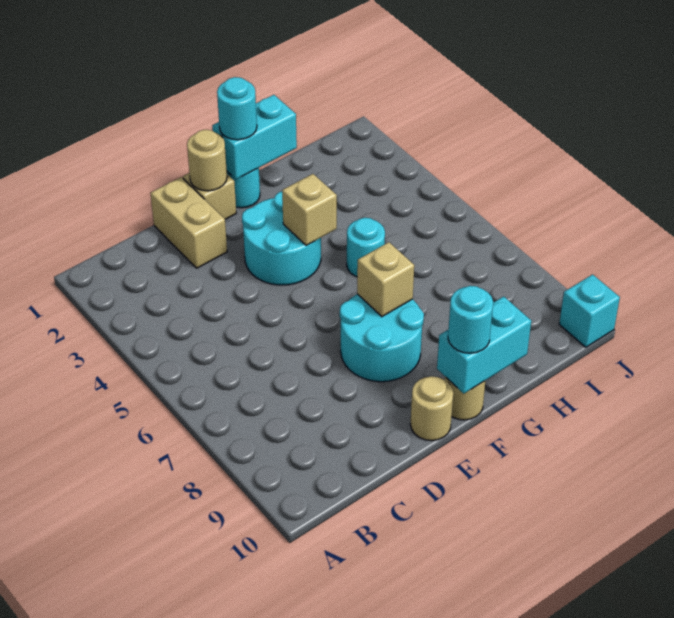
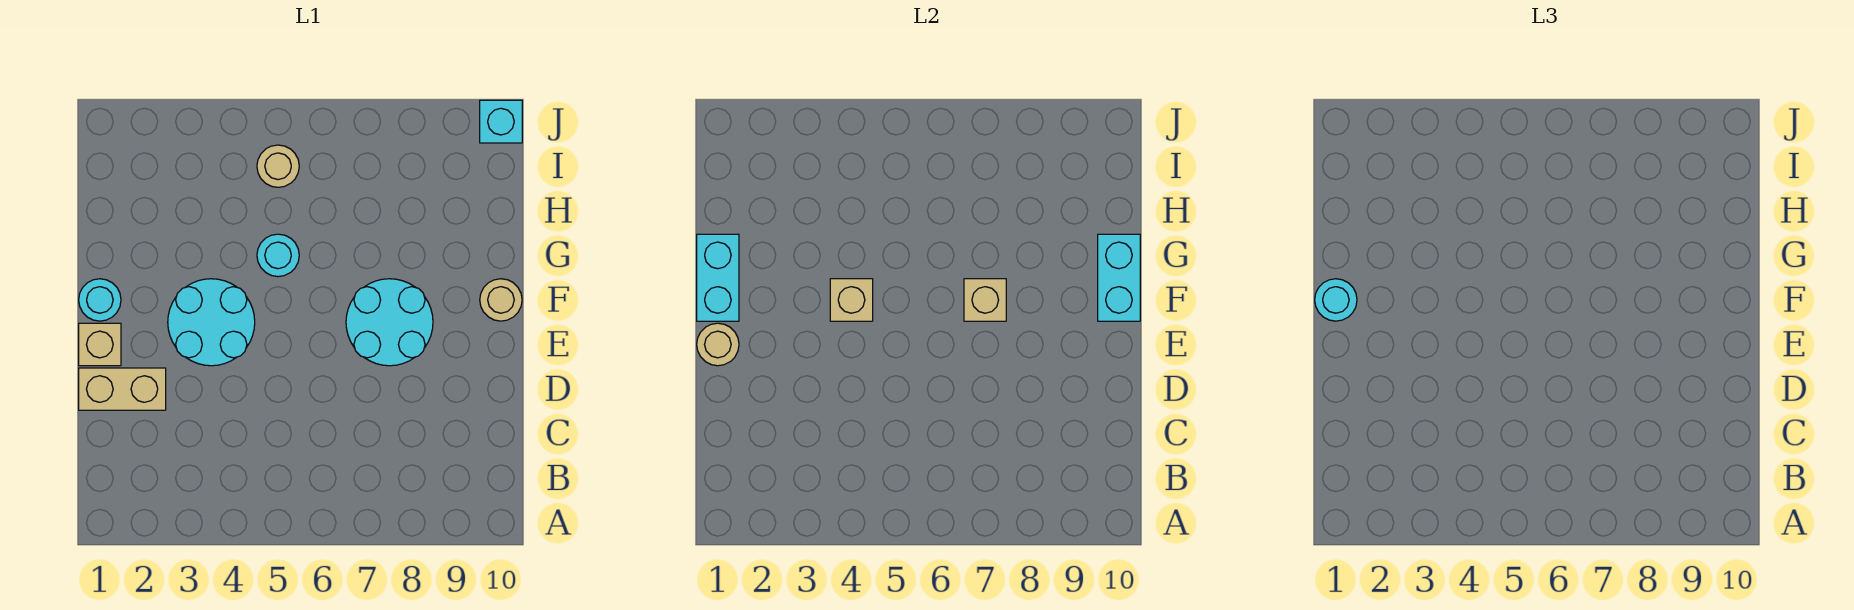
tan 1x1 round brick [410,376,453,441] -> tan 1x1 round brick moved to [257,145,299,187]
cyan 1x1 round brick [448,286,493,353] -> none

